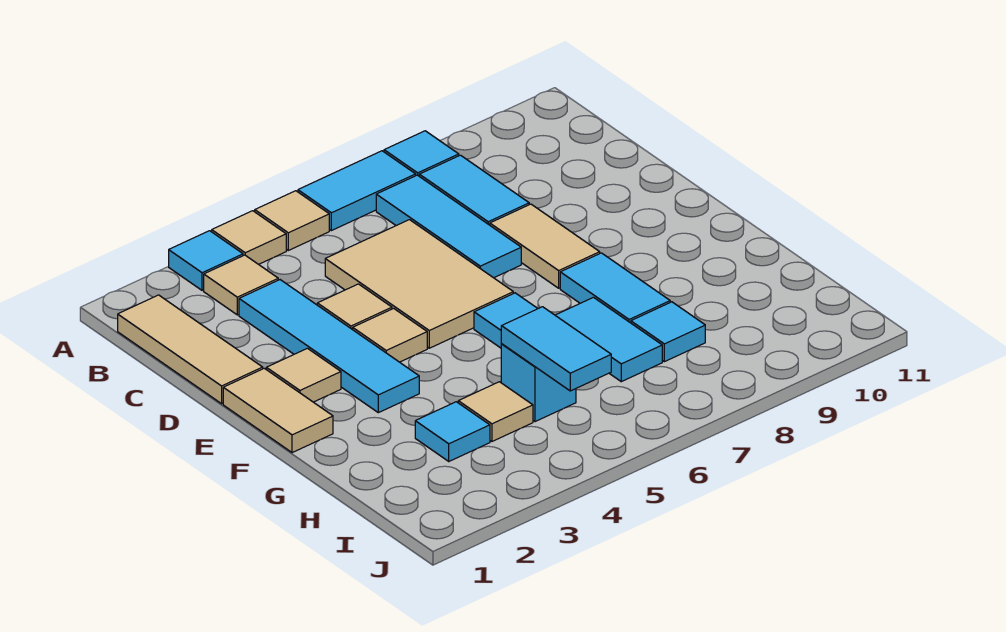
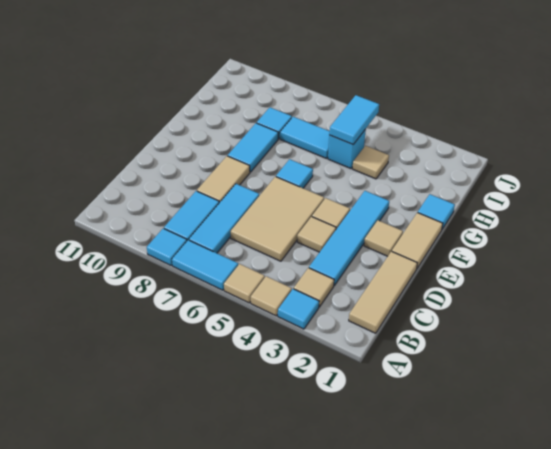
cyan 1x2 tile [555,297,662,382] -> cyan 1x2 tile turned to [280,117,330,158]
cyan 1x1 tile [415,402,490,461] -> cyan 1x1 tile moved to [418,194,455,229]

